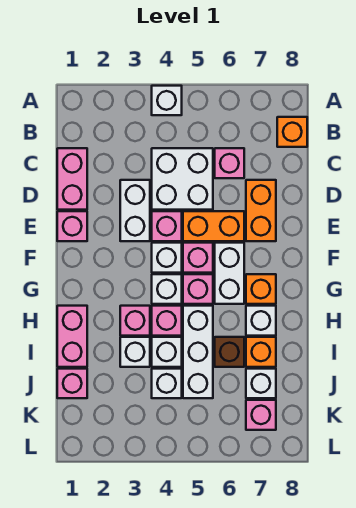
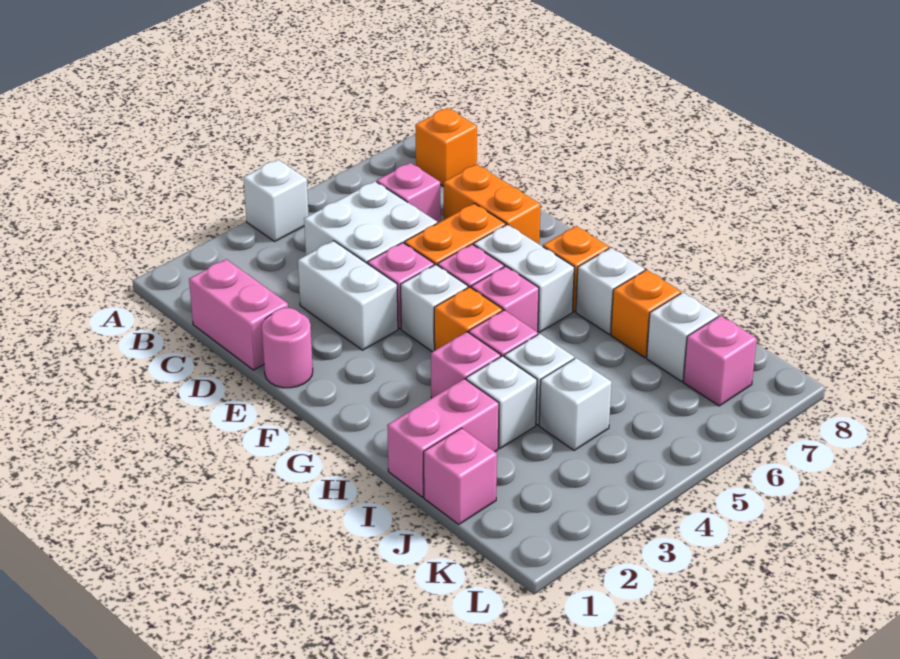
pink 1x1 brick [57,211,87,241] -> pink 1x1 round brick [262,308,313,388]
white 1x1 brick [152,274,182,304] -> orange 1x1 brick [434,287,503,350]
pink 1x2 brick [57,306,87,367] -> pink 1x2 brick turned to [387,379,499,497]
white 1x3 brick [183,306,213,398] -> none
brown 1x1 brick [215,337,244,367] -> none

